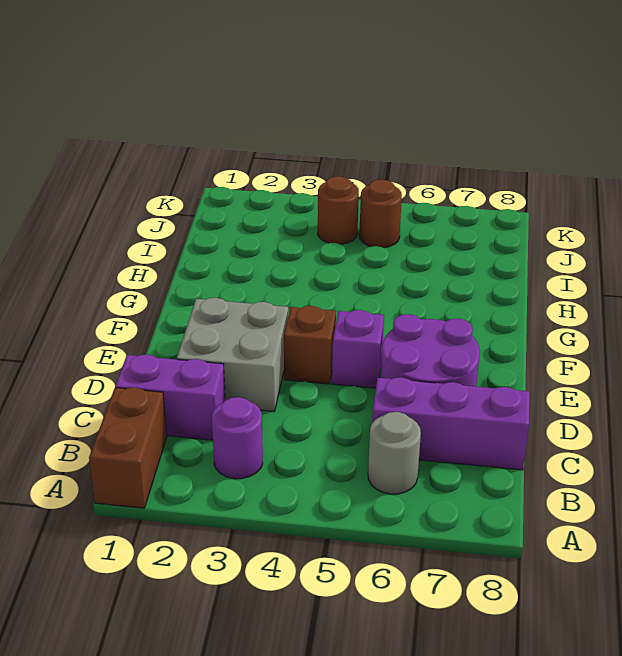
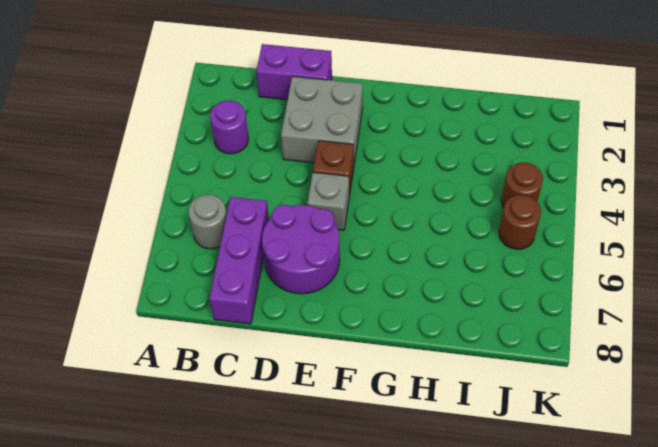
brown 1x2 brick [89,388,167,508] -> none
purple 1x2 brick [115,354,225,440] -> purple 1x2 brick turned to [256,44,332,100]
purple 1x1 brick [332,310,384,388] -> grey 1x1 brick [307,173,349,230]

